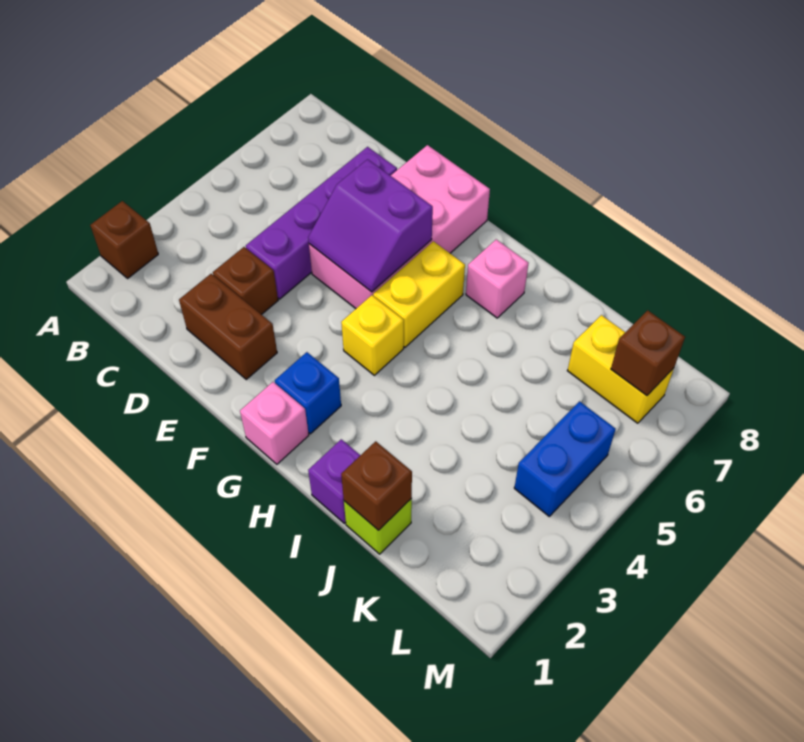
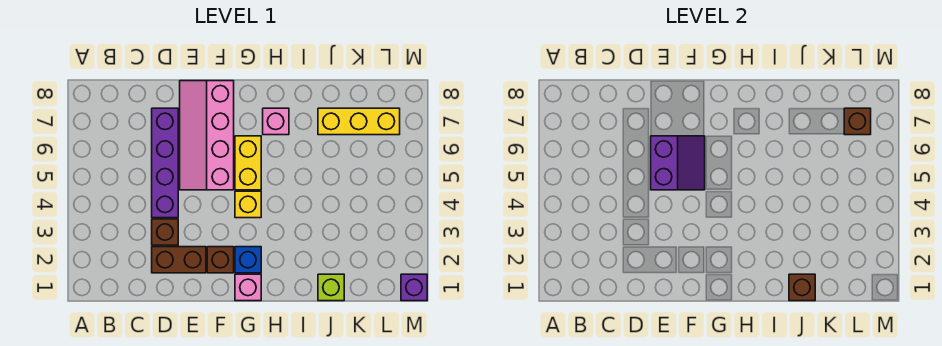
brown 1x1 brick [90,201,158,278] -> brown 1x1 brick moved to [207,247,234,273]
pink 2x4 brick [309,145,490,309] -> pink 2x4 slope [180,81,234,190]
purple 2x2 slope [308,159,433,292] -> purple 2x2 slope turned to [651,136,705,190]
purple 1x1 brick [308,439,360,523] -> purple 1x1 brick moved to [401,274,427,301]
yellow 1x2 brick [567,315,674,423] -> yellow 1x3 brick [318,108,400,135]
blue 1x2 brick [514,401,616,516] -> none

